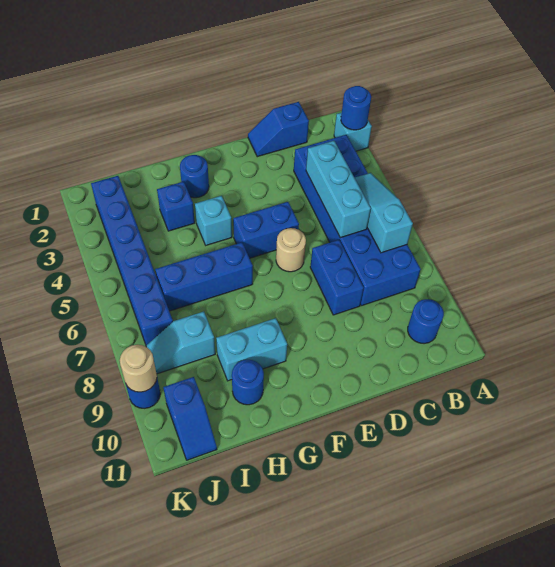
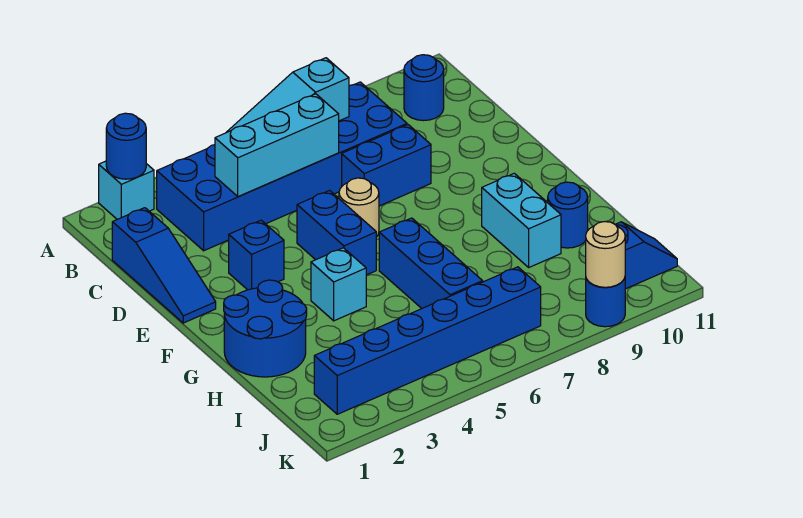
blue 1x2 slope [248,102,309,157] -> blue 1x3 slope [112,208,216,323]
blue 1x1 round brick [180,155,209,198] -> blue 2x2 round brick [224,280,307,377]
blue 1x1 brick [157,182,195,231] -> blue 1x1 brick moved to [229,220,284,290]
cyan 1x2 slope [146,311,215,374] -> none

